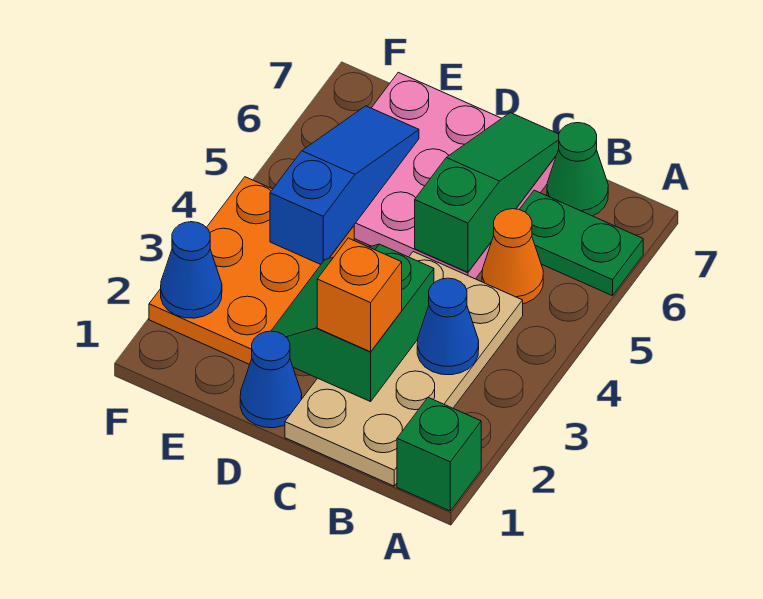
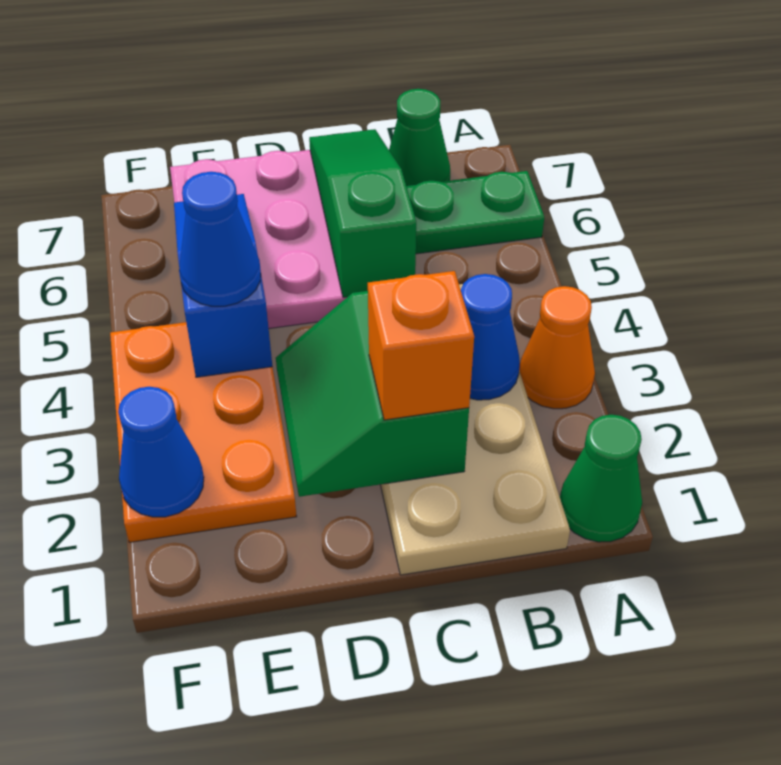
green 1x1 brick [397,398,481,511] -> green 1x1 cone [560,415,642,542]
orange 1x1 cone [482,209,543,304] -> orange 1x1 cone moved to [519,286,595,409]
blue 1x1 cone [240,331,302,428] -> blue 1x1 cone moved to [179,172,261,306]

